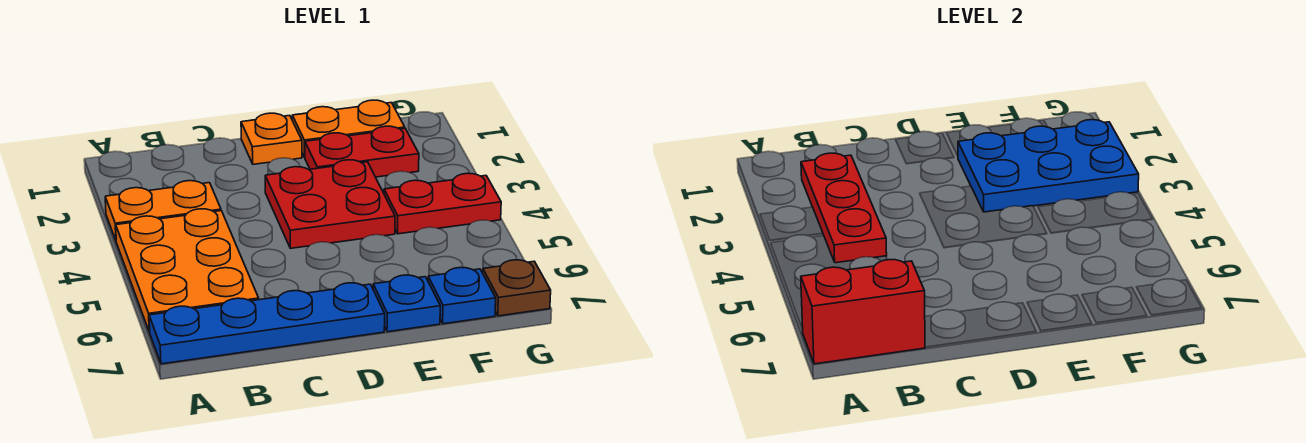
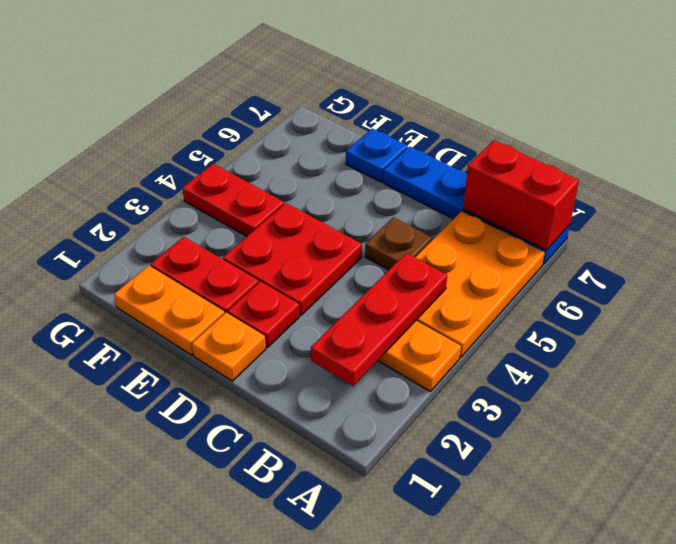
none -> red 1x1 plate [228,281,299,347]
blue 2x3 plate [958,120,1139,212] -> none
blue 1x1 plate [428,267,496,324] -> none
brown 1x1 plate [483,260,551,316] -> brown 1x1 plate moved to [365,217,432,270]

